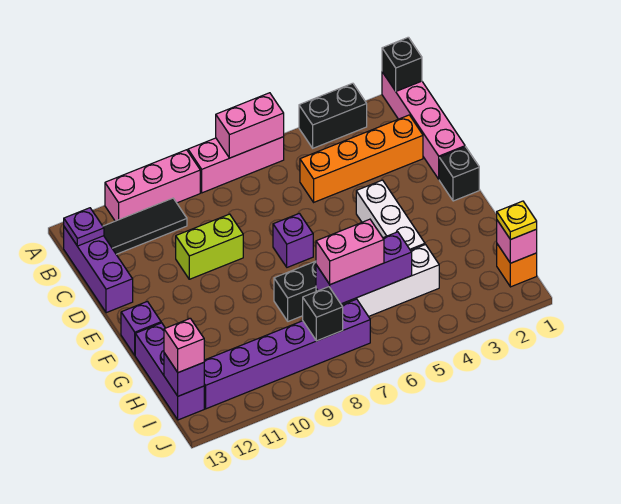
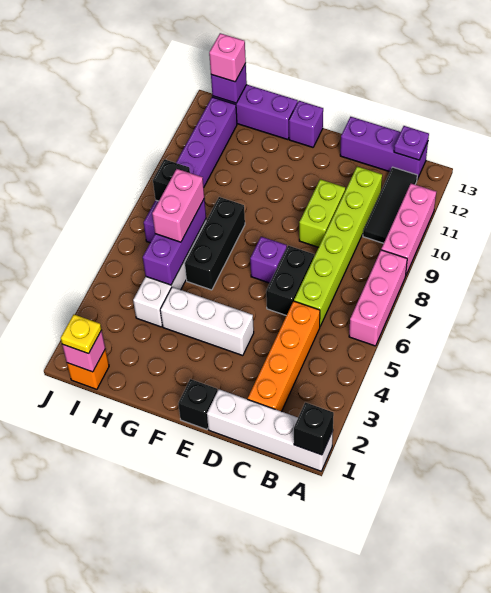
pink 1x4 brick [382,72,465,179] -> white 1x4 brick [207,389,333,471]
black 1x2 brick [299,83,367,148] -> black 1x2 brick moved to [266,246,314,316]
pink 1x2 brick [216,93,284,158] -> none
none -> lime 1x6 brick [294,167,382,326]

